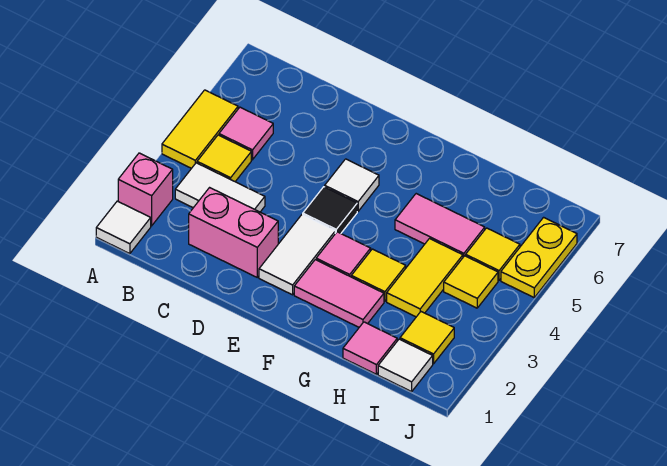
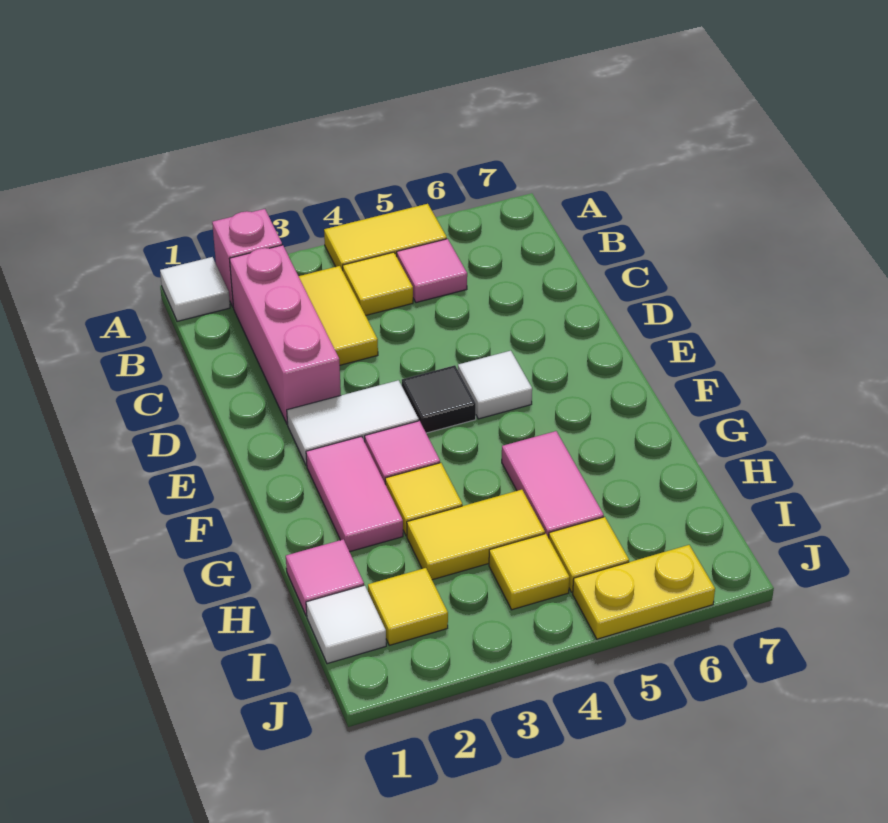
white 1x2 tile [175,163,265,212] -> yellow 1x2 tile [299,266,378,365]
pink 1x2 brick [189,188,278,277] -> pink 1x3 brick [230,245,341,424]

